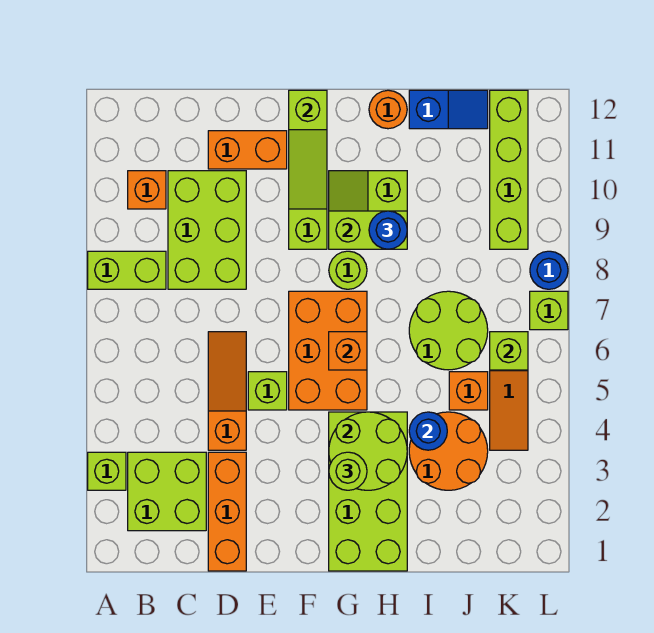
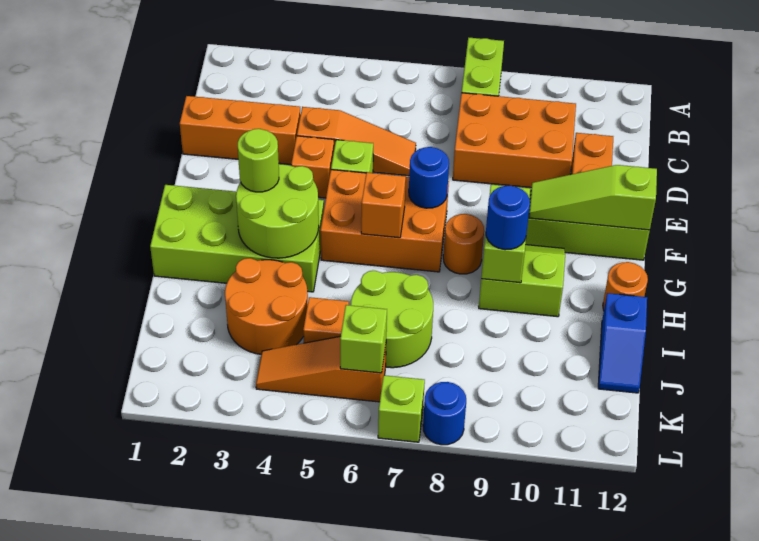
lime 1x1 brick [88,452,126,490] -> none
lime 2x2 brick [128,452,206,531] -> none
orange 1x1 brick [128,171,166,209] -> orange 1x1 brick moved to [291,136,334,198]
lime 2x3 brick [168,171,246,289] -> orange 2x3 brick [453,93,576,188]
lime 1x1 round brick [329,251,367,289] -> orange 1x1 round brick [443,214,484,274]
blue 1x1 round brick [409,412,447,450] -> blue 1x1 round brick moved to [409,147,449,208]
lime 1x4 brick [490,90,528,249] -> none

